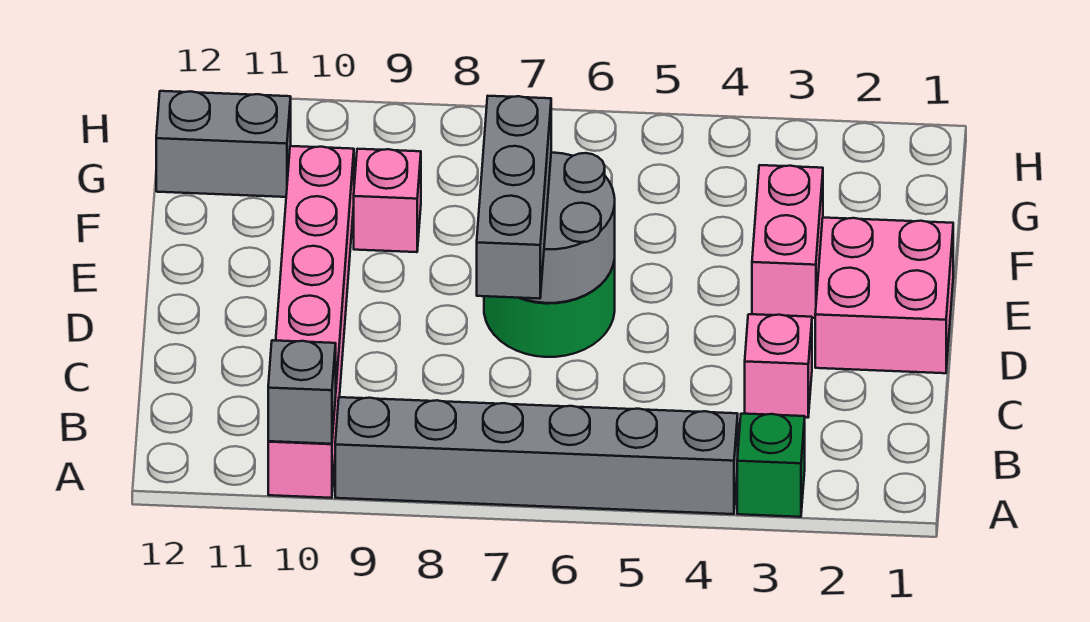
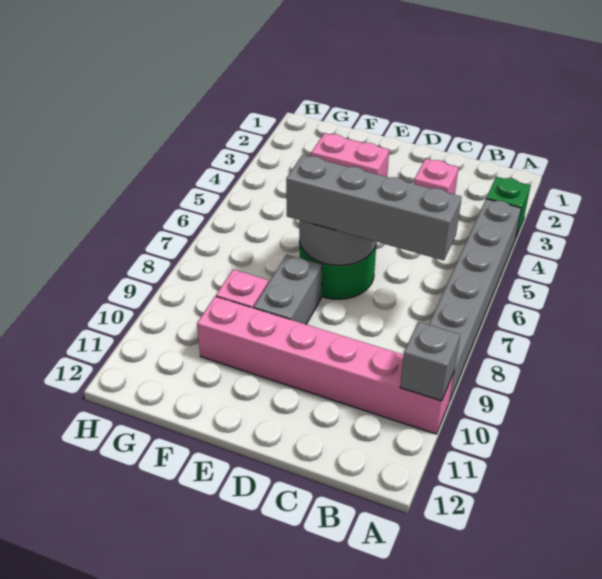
grey 1x3 brick [477,96,551,299] -> grey 1x4 brick [286,155,462,260]
pink 2x2 brick [815,218,953,373] -> none
grey 1x2 brick [156,91,291,197] -> grey 1x2 brick moved to [254,255,322,324]

